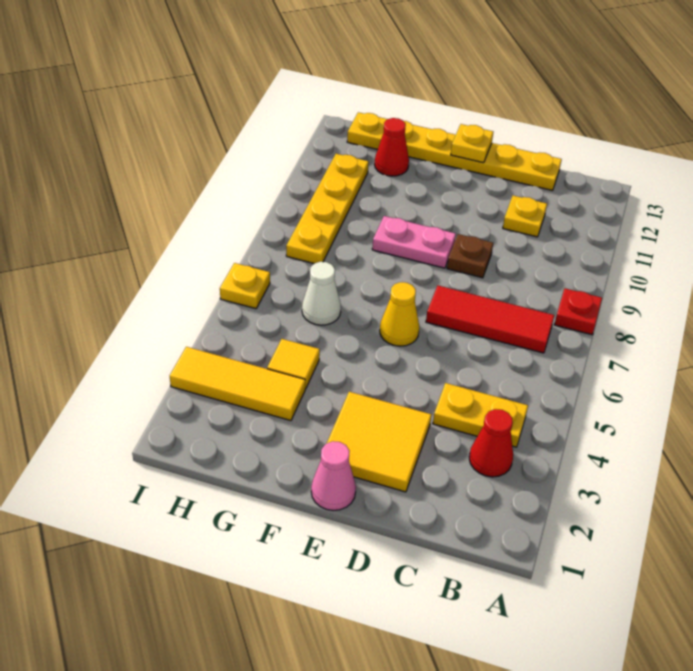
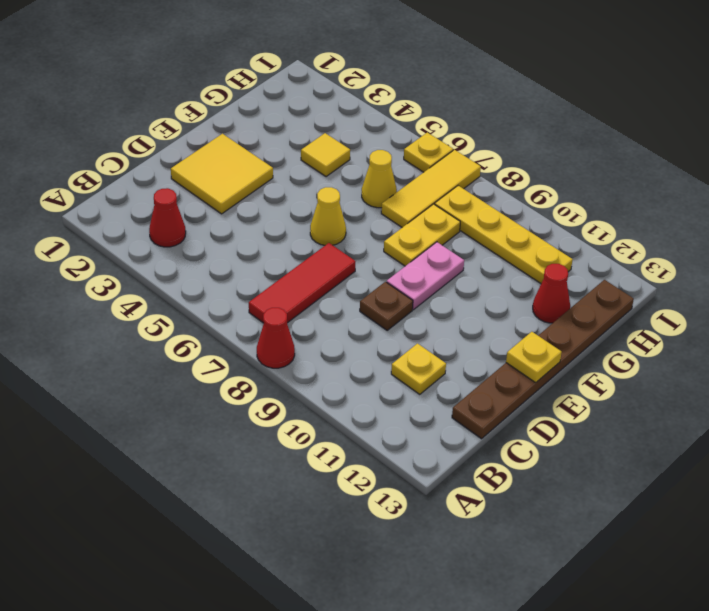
red 1x1 plate [554,288,602,335] -> red 1x1 cone [257,308,295,368]
yellow 1x2 plate [433,383,528,447] -> yellow 1x2 plate moved to [384,204,460,266]
yellow 1x6 plate [347,112,562,191] -> brown 1x6 plate [452,280,634,439]
pink 1x1 cone [311,441,356,511] -> none
yellow 1x3 tile [170,347,305,421] -> yellow 1x3 tile moved to [381,150,481,227]
white 1x1 cone [302,262,341,325] -> yellow 1x1 cone [362,150,397,208]

